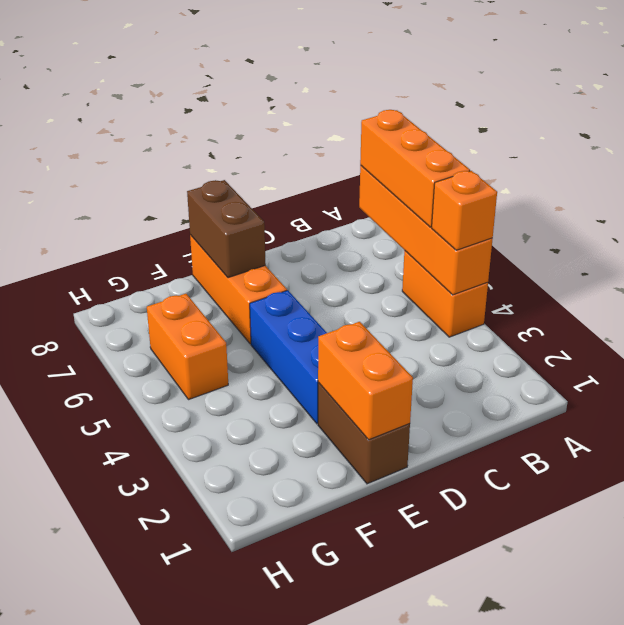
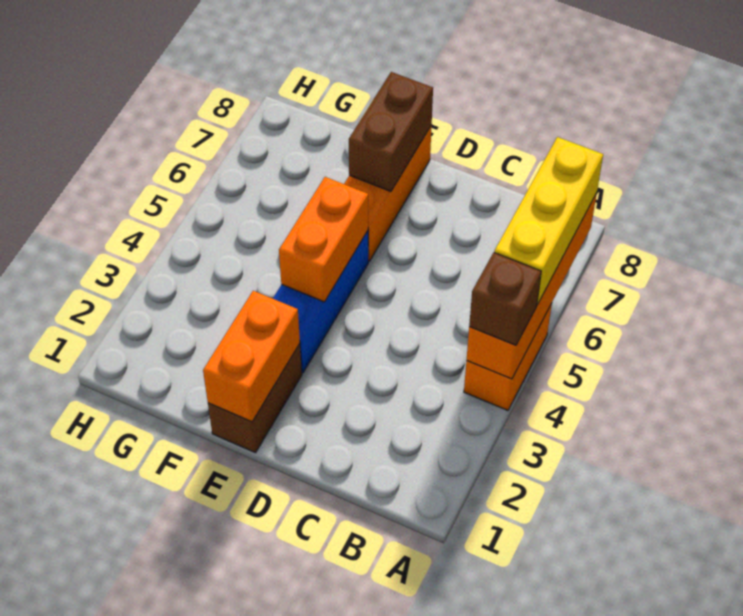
orange 1x1 brick [432,171,497,250] -> brown 1x1 brick [469,253,541,345]
orange 1x3 brick [360,110,470,227] -> yellow 1x3 brick [494,137,603,305]
orange 1x2 brick [147,294,228,400] -> orange 1x2 brick moved to [279,177,368,302]

